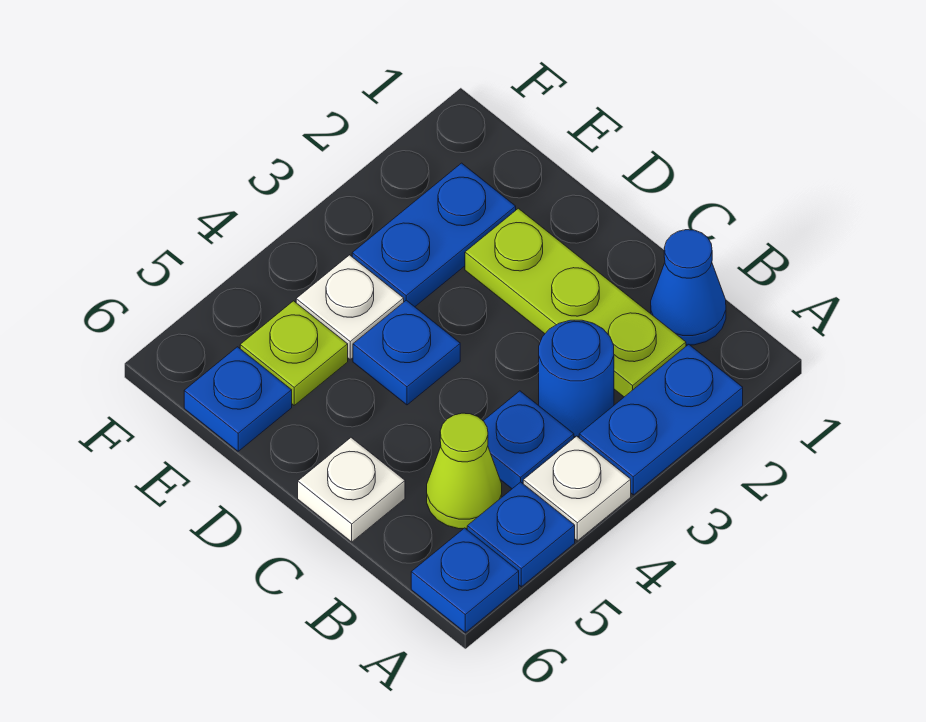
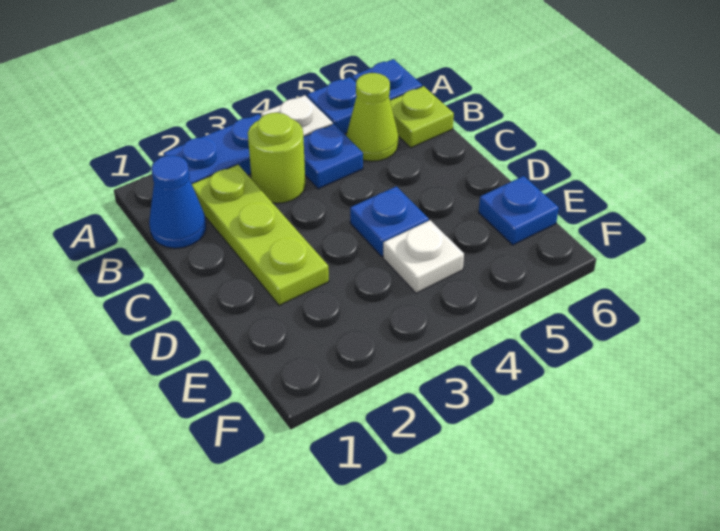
blue 1x1 round brick [539,320,614,437] -> lime 1x1 round brick [248,113,305,203]
white 1x1 plate [298,438,405,542] -> none
blue 1x2 plate [352,163,516,307] -> none
lime 1x1 plate [240,301,348,405] -> lime 1x1 plate moved to [390,86,454,148]

